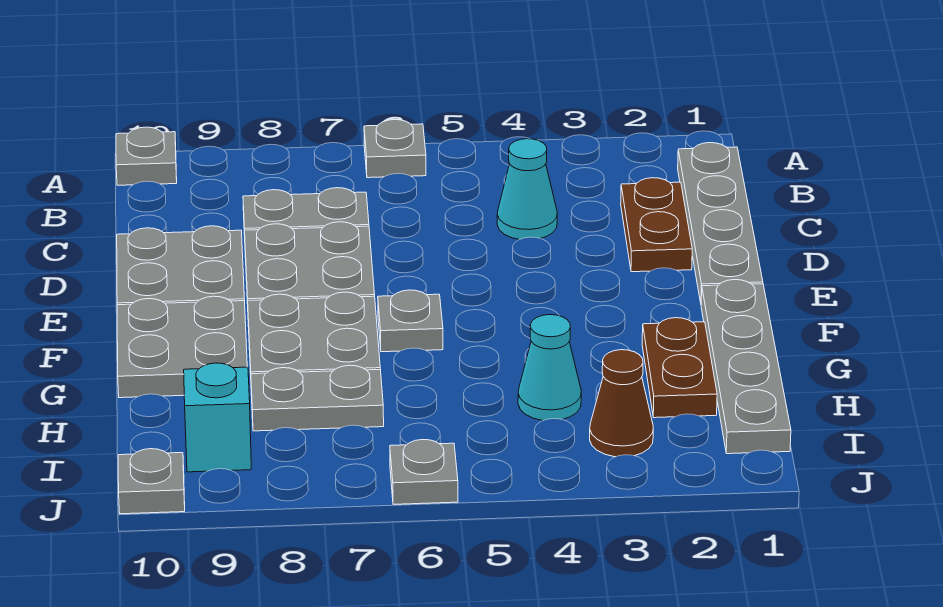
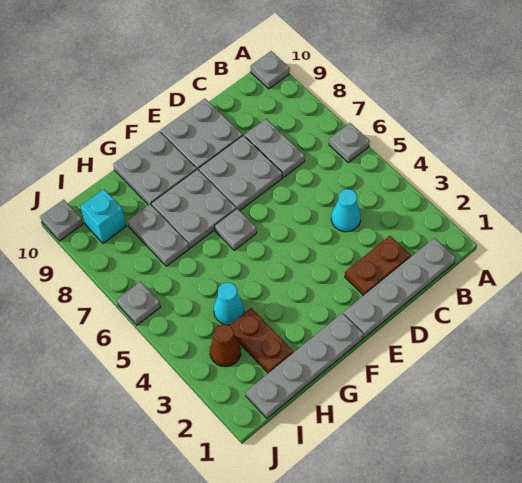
brown 1x2 plate [642,318,717,418] -> brown 1x2 plate turned to [229,308,293,373]

